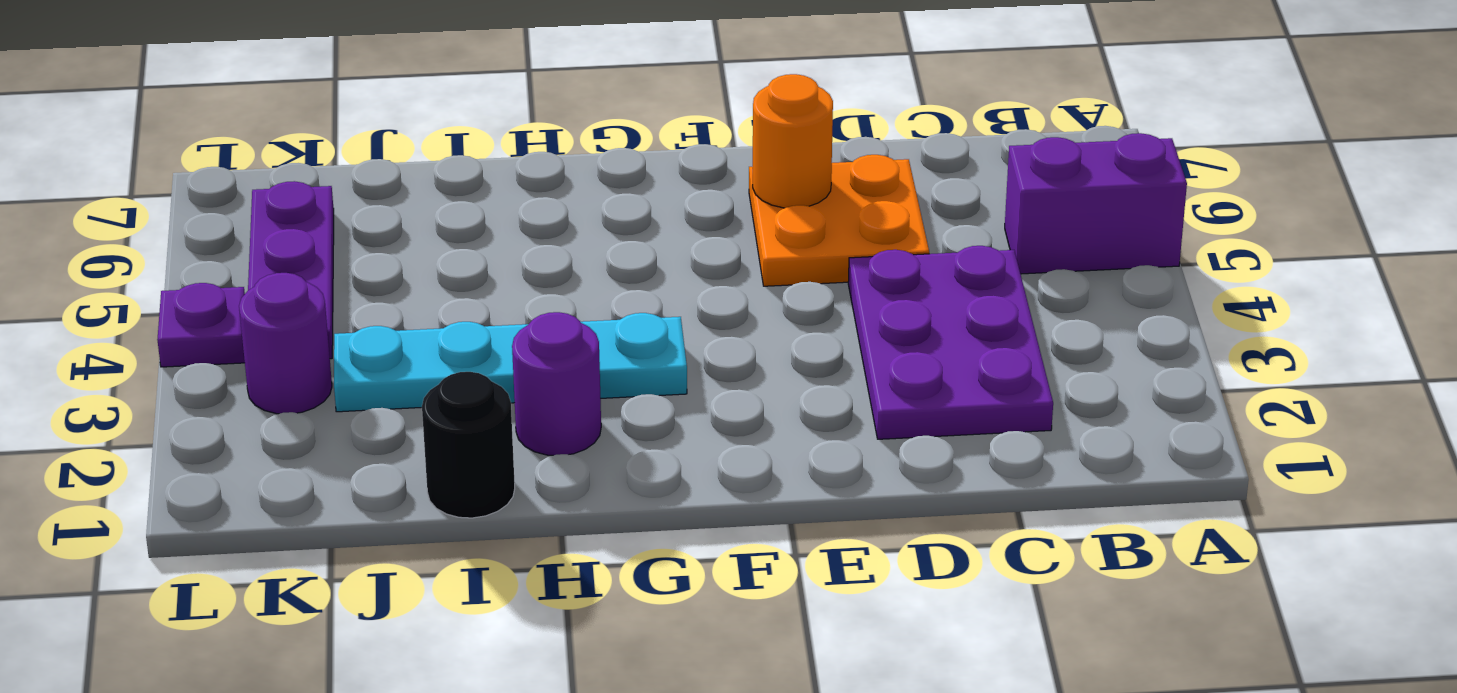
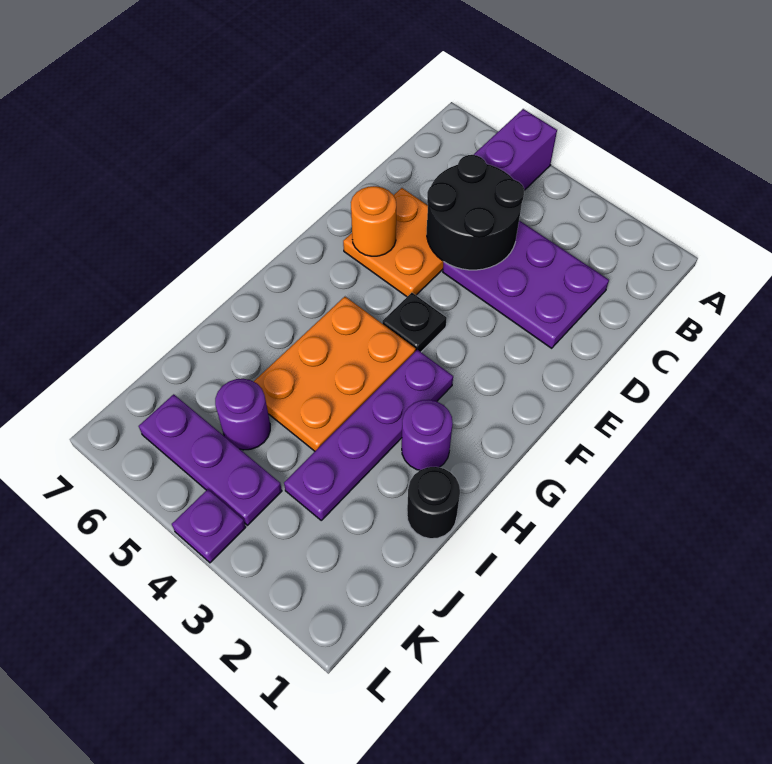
none -> black 2x2 round brick [427,155,524,270]
none -> black 1x1 plate [382,293,447,352]
cyan 1x4 plate [334,313,687,412] -> purple 1x4 plate [284,350,453,520]
none -> orange 2x3 plate [254,297,416,451]
purple 1x1 round brick [239,273,332,414] -> purple 1x1 round brick moved to [215,379,270,450]

